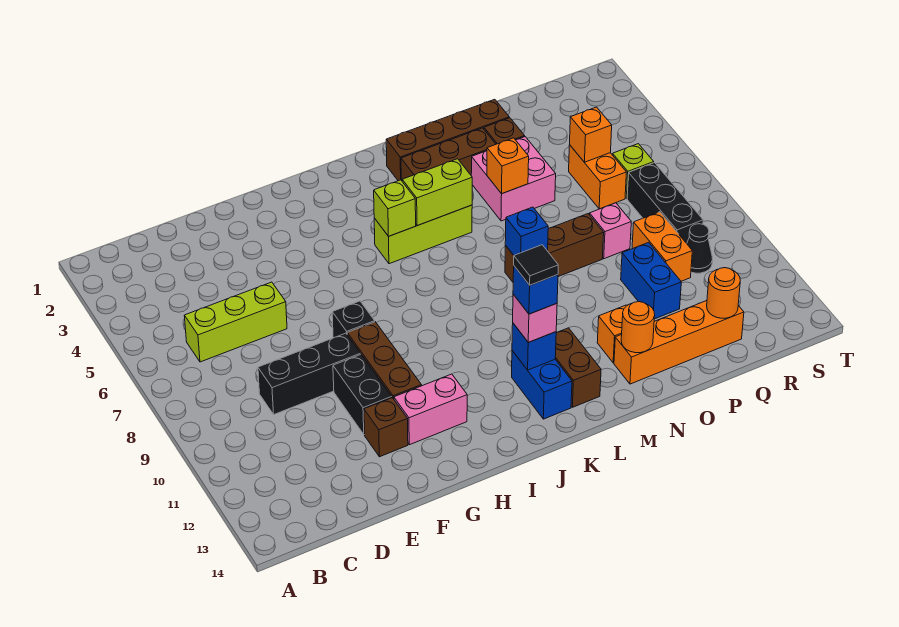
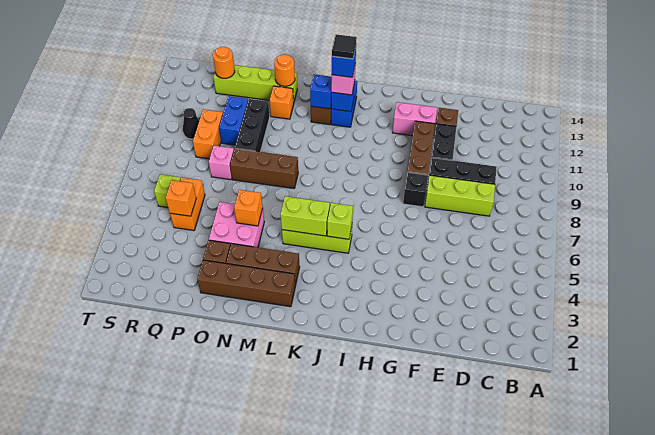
lime 1x3 brick [184,282,287,362] -> lime 1x3 brick moved to [425,175,495,216]
blue 1x1 brick [505,207,548,255] -> blue 1x1 brick moved to [310,74,332,109]
orange 1x4 brick [614,301,744,384] -> lime 1x4 brick [213,65,297,102]
black 1x3 brick [627,163,703,243] -> black 1x3 brick moved to [235,99,270,152]

